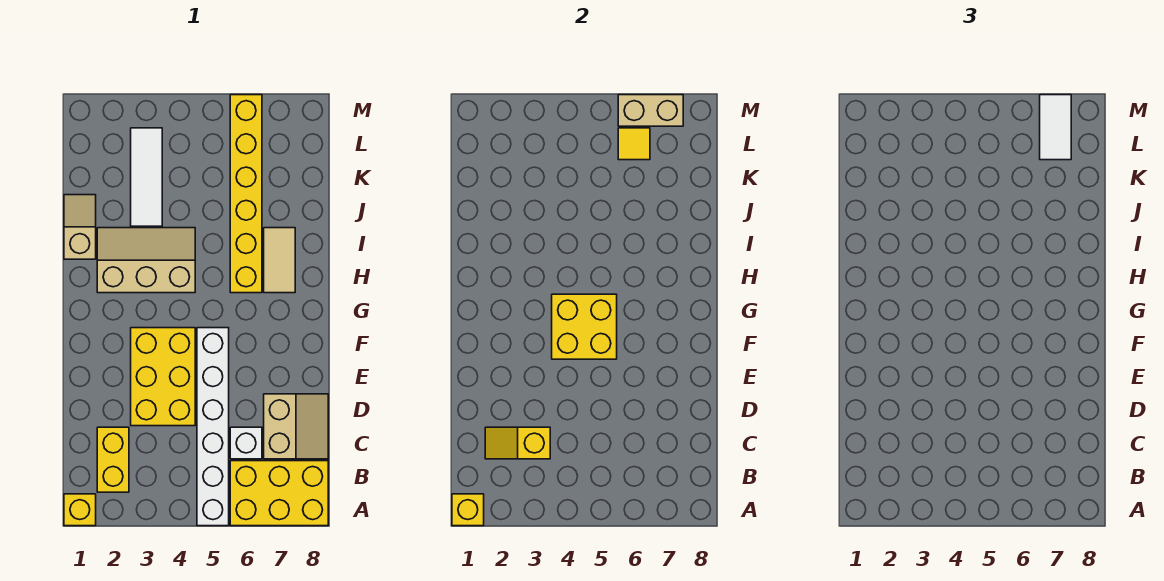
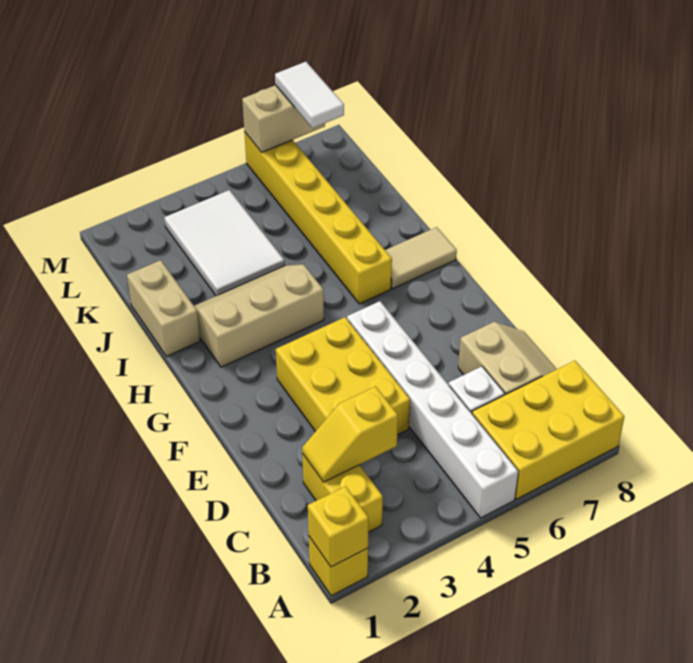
yellow 2x2 brick [552,294,617,359] -> none
tan 1x2 tile [264,228,295,293] -> tan 1x2 tile turned to [385,227,457,289]
tan 1x2 slope [64,195,96,259] -> tan 1x2 brick [127,260,200,357]
white 1x3 tile [131,128,162,226] -> white 2x3 tile [164,190,285,296]
yellow 1x1 tile [618,128,650,160] -> none

